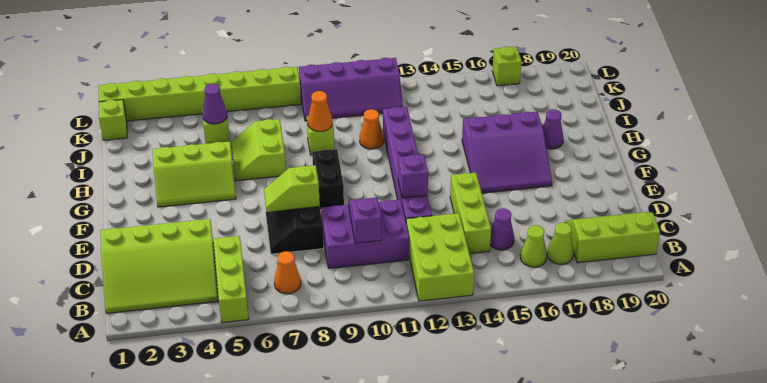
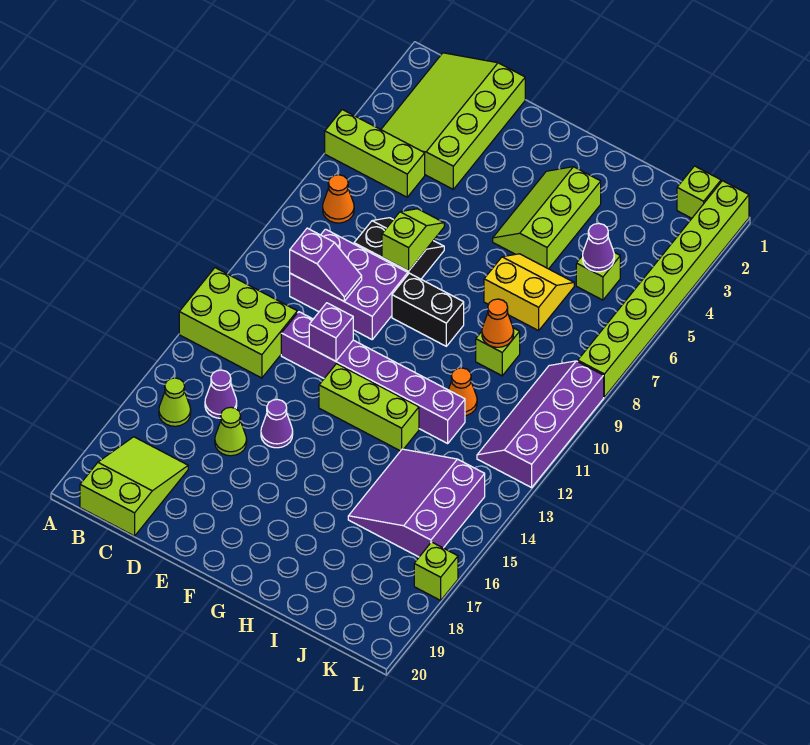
lime 1x1 cone [547,222,574,264] -> lime 1x1 cone moved to [215,407,247,456]
lime 2x3 slope [565,212,660,263] -> lime 2x3 slope turned to [80,437,188,536]
purple 2x3 brick [321,199,409,268] -> purple 2x3 brick turned to [290,229,408,339]
lime 1x3 brick [450,173,491,254] -> lime 1x3 brick moved to [319,364,419,451]
purple 3x3 slope [462,112,552,193] -> purple 3x3 slope moved to [348,449,485,557]
lime 2x2 slope [231,119,286,181] -> yellow 2x2 slope [484,254,574,331]
purple 1x1 cone [543,109,563,149] -> purple 1x1 cone moved to [261,399,293,448]

